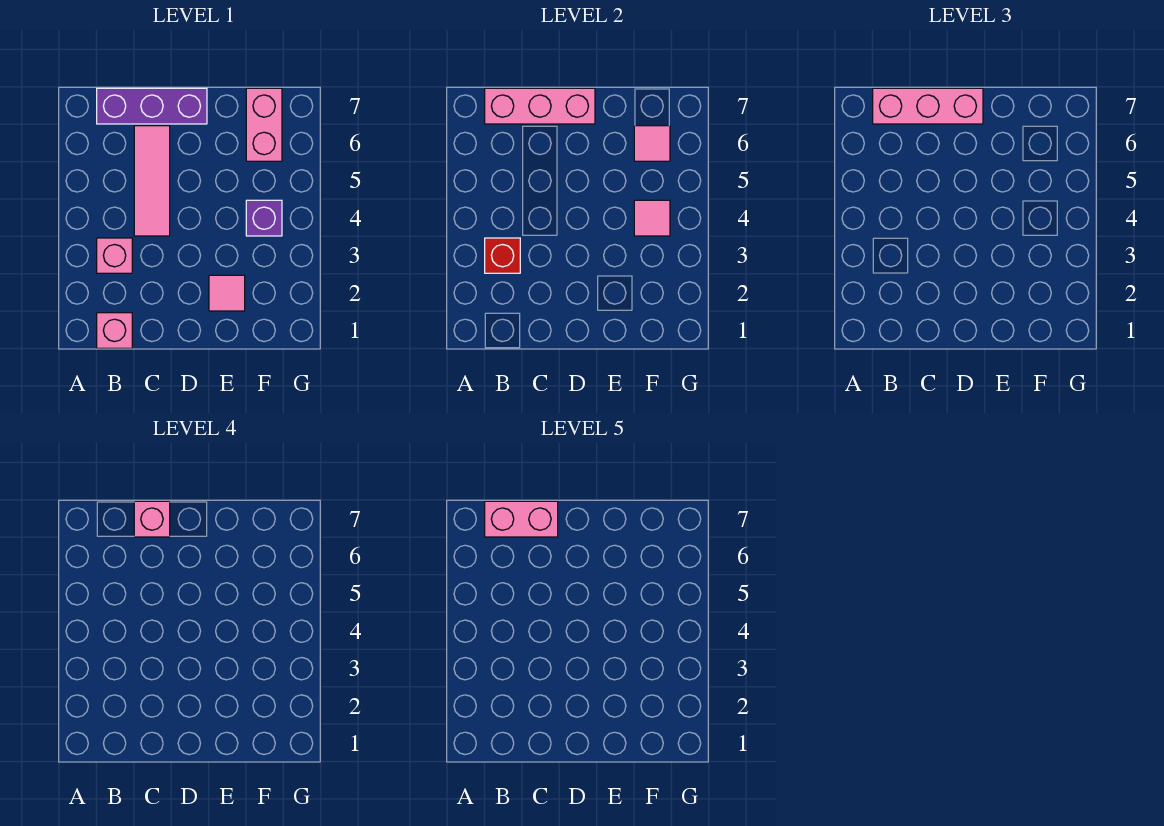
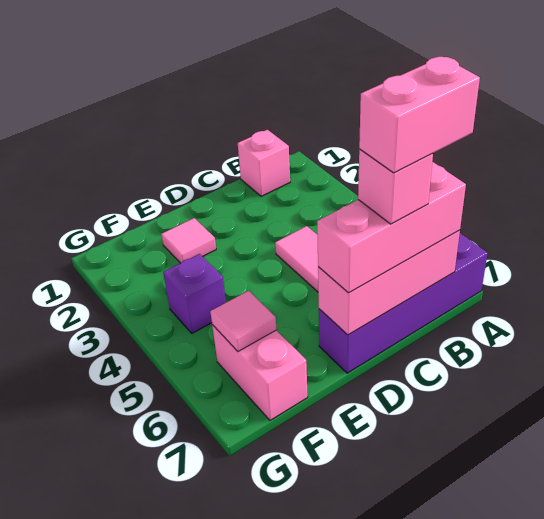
pink 1x1 brick [97,238,132,273] -> none
red 1x1 brick [485,238,520,273] -> none
purple 1x3 brick [97,88,207,124] -> purple 1x4 brick [319,233,488,373]
pink 1x1 tile [634,200,670,236] -> none

